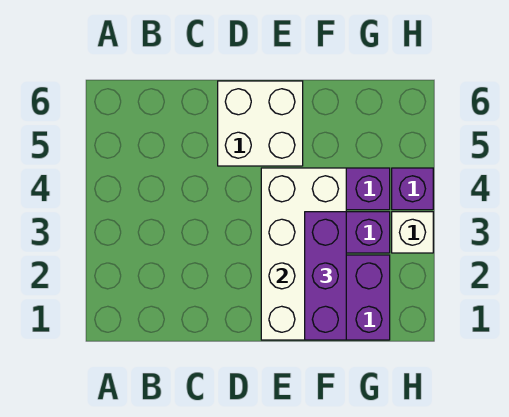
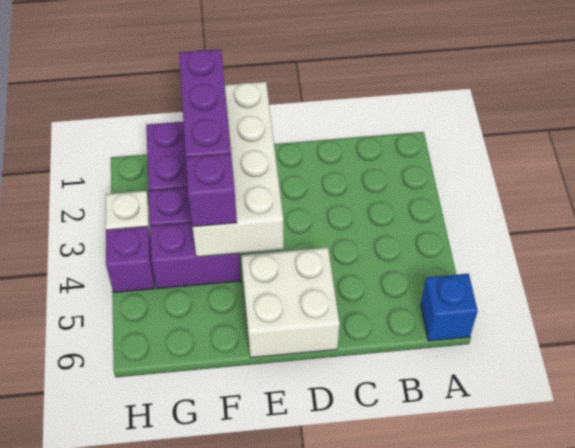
none -> blue 1x1 brick [421,274,478,341]
none -> purple 1x1 brick [186,154,237,227]

